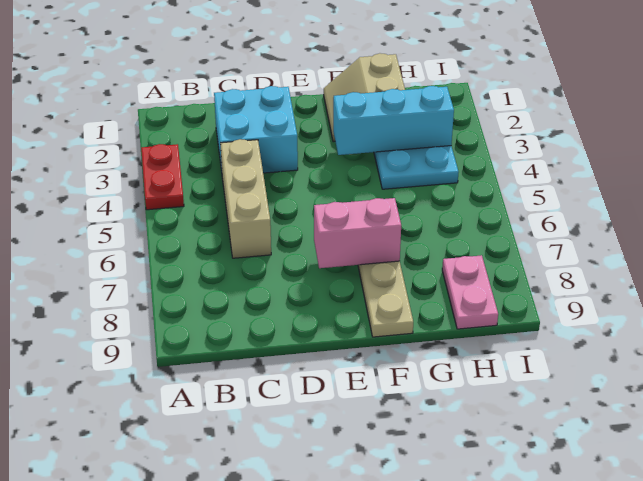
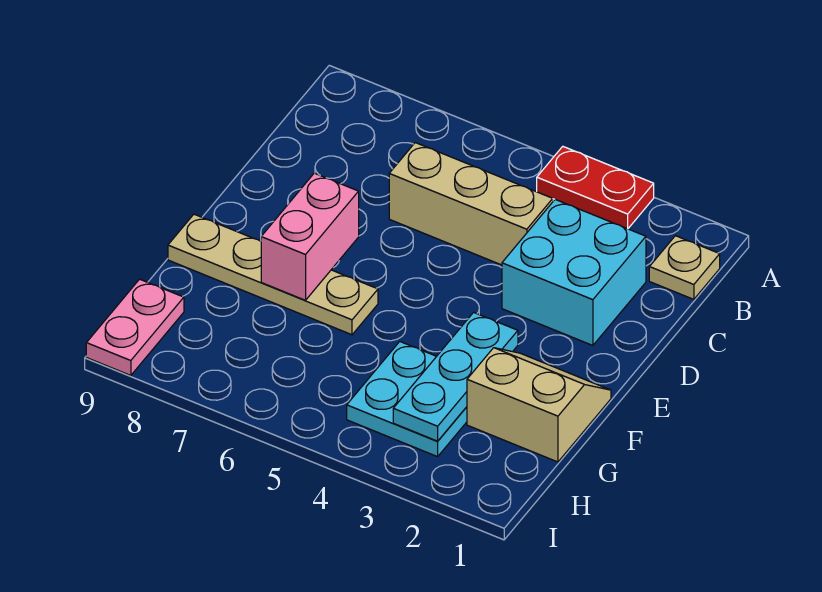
none -> tan 1x1 plate [649,236,720,299]
cyan 1x3 brick [333,86,454,155] -> cyan 1x3 plate [393,312,518,441]
pink 1x2 plate [442,255,498,329] -> pink 1x2 plate turned to [86,279,184,376]

